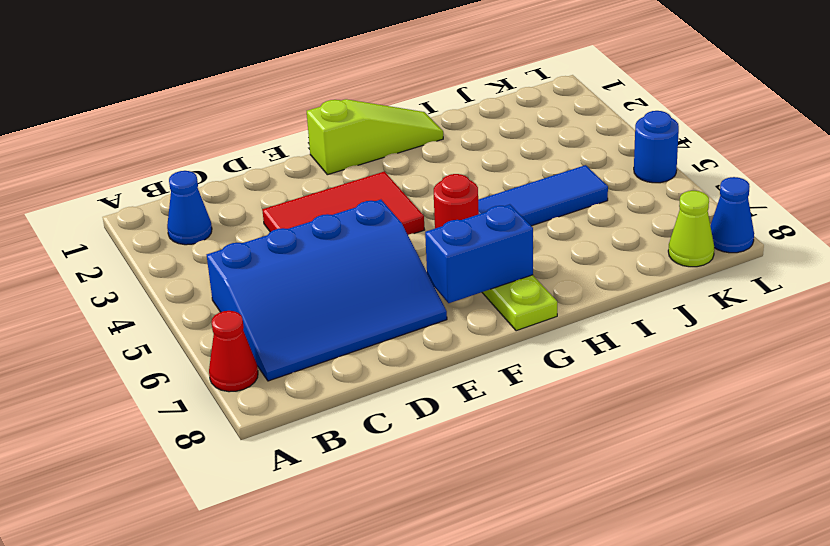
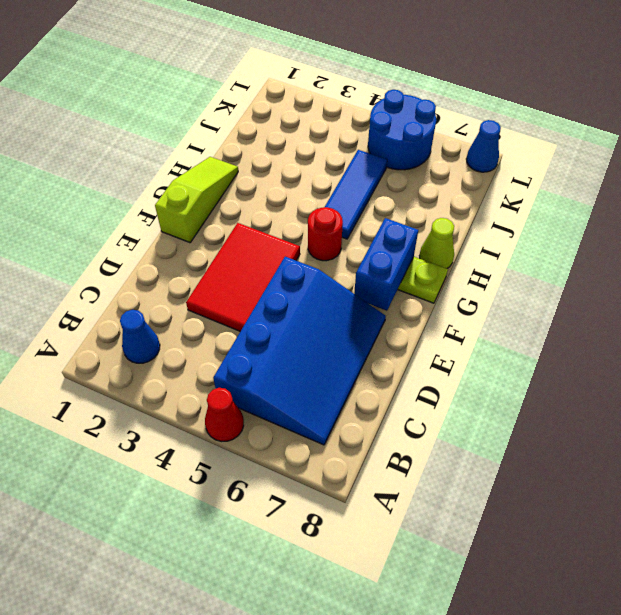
red 1x1 cone [209,311,258,392] -> red 1x1 cone moved to [205,388,244,441]
lime 1x1 cone [668,191,714,267] -> lime 1x1 cone moved to [419,218,454,269]
blue 1x1 round brick [634,111,679,183] -> blue 2x2 round brick [368,90,436,170]

